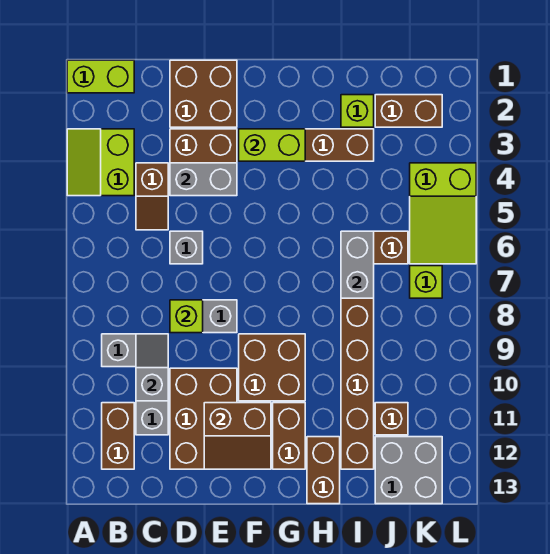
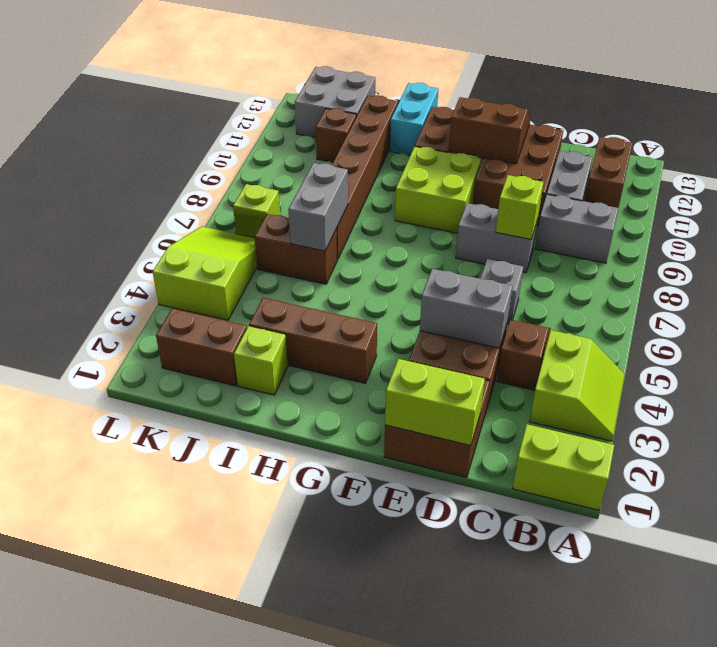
grey 1x2 slope [136,334,168,401] -> none
lime 1x2 brick [239,129,305,161] -> lime 1x2 brick moved to [385,359,485,446]
brown 2x2 brick [239,334,305,401] -> lime 2x2 brick [395,146,481,233]
brown 1x2 brick [307,437,340,504] -> cyan 1x2 brick [390,83,438,155]

